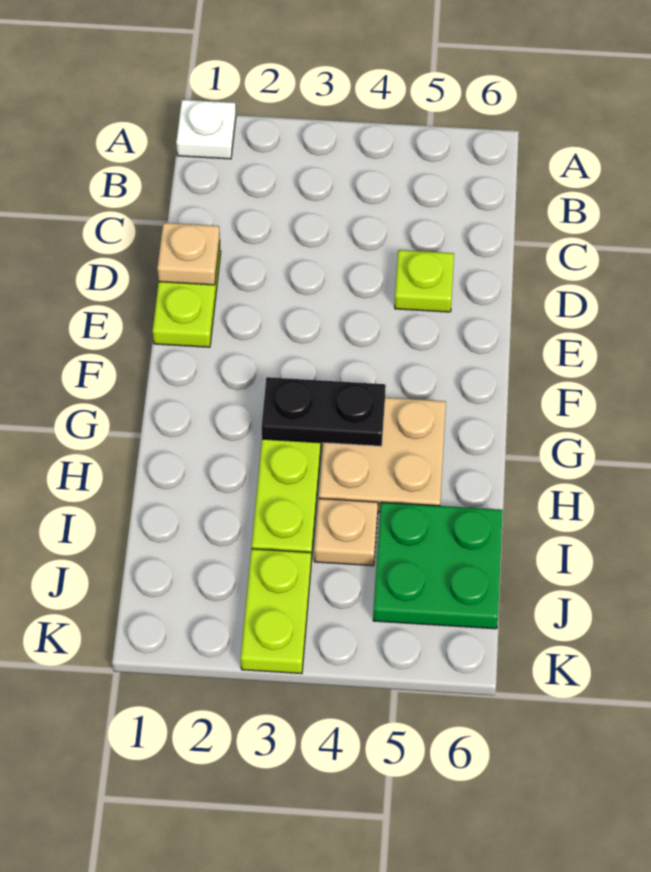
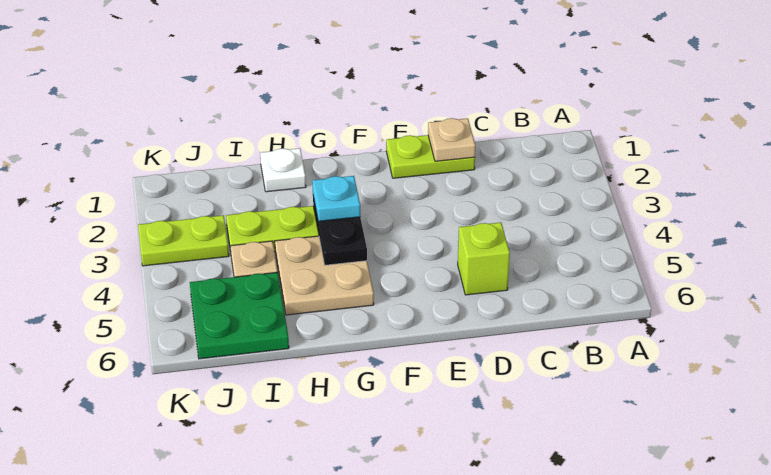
white 1x1 plate [176,100,236,159] -> white 1x1 plate moved to [260,148,306,192]
lime 1x1 plate [395,250,454,312] -> lime 1x1 brick [458,222,510,295]
none -> cyan 1x1 plate [312,176,360,221]

